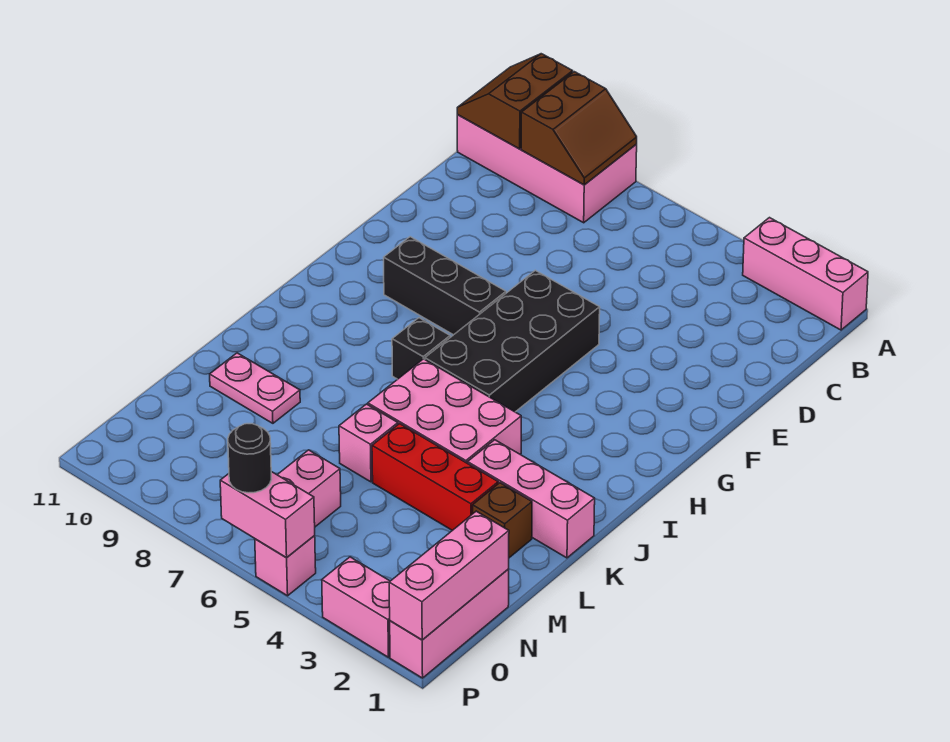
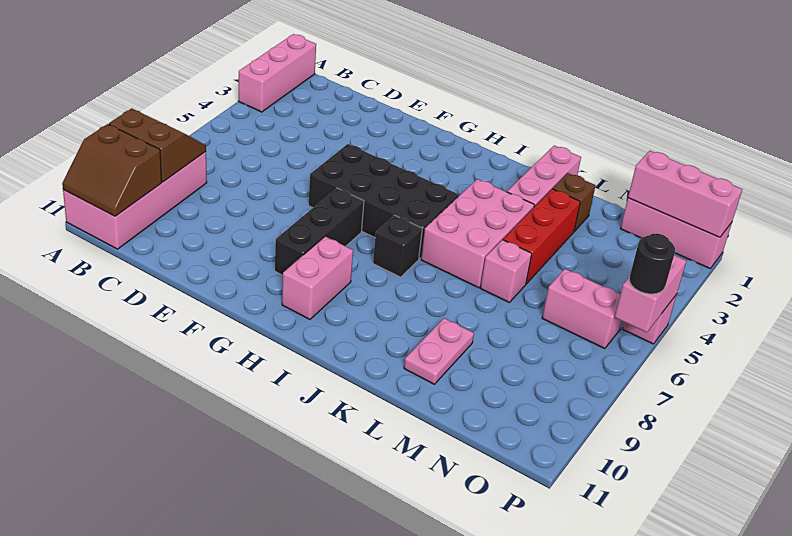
pink 1x2 brick [322,557,390,657] -> pink 1x2 brick moved to [282,236,353,319]

